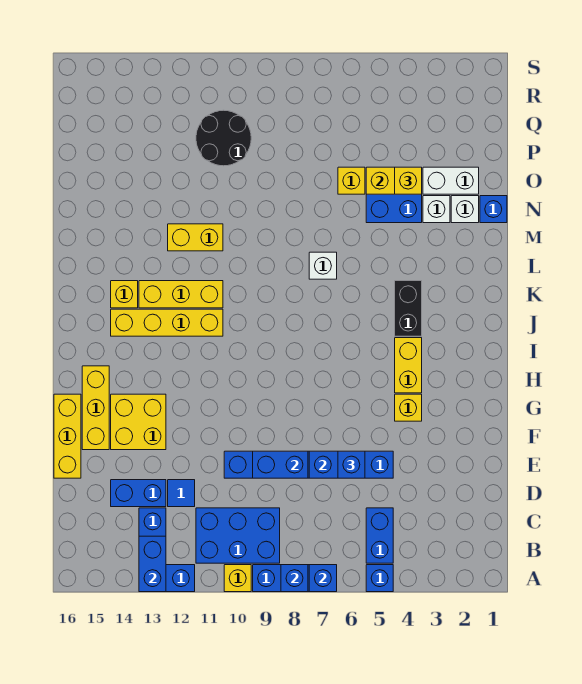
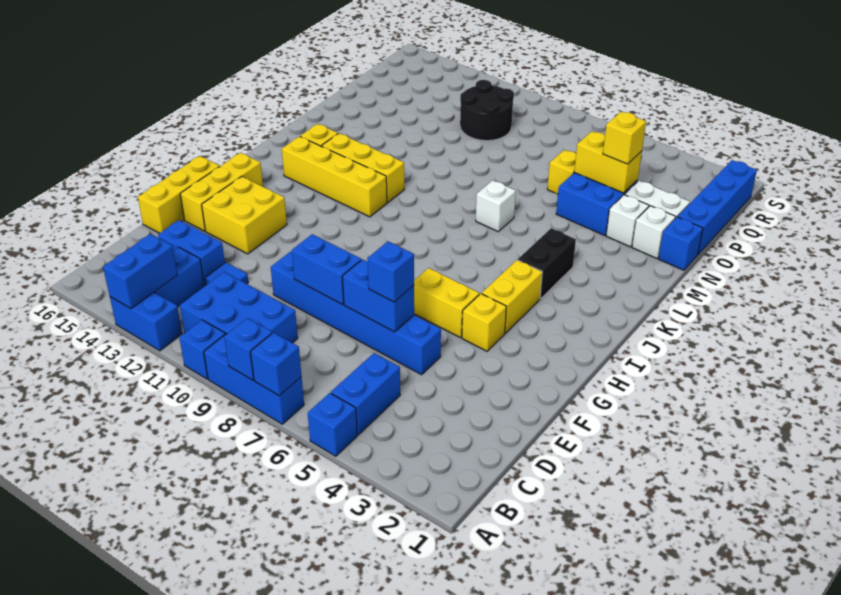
yellow 1x1 brick [224,565,251,592] -> blue 1x1 brick [179,320,225,379]
yellow 1x2 brick [168,224,223,251] -> yellow 1x2 brick moved to [414,268,479,338]
none -> blue 1x4 brick [678,160,757,255]

